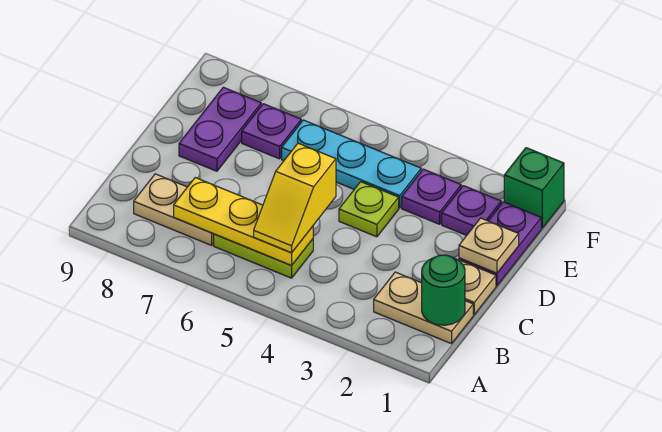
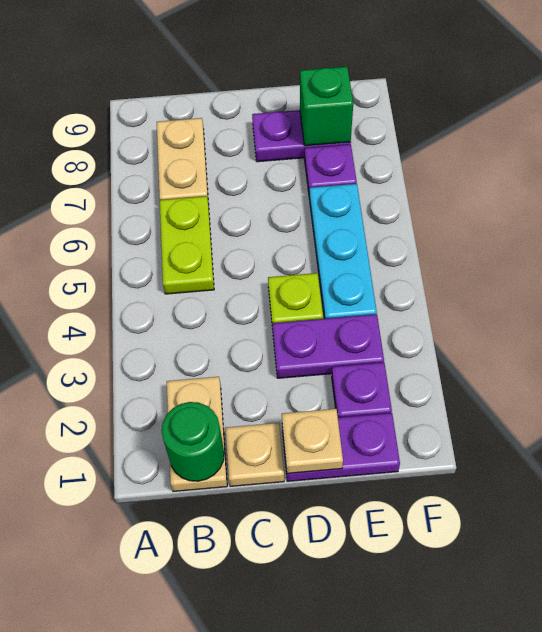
yellow 1x3 plate [174,178,313,266] -> none
yellow 1x2 slope [254,143,336,253] -> none
purple 1x1 plate [402,169,461,224] -> purple 1x2 plate [272,314,384,378]
green 1x1 brick [504,148,564,228] -> green 1x1 brick moved to [300,67,353,146]

